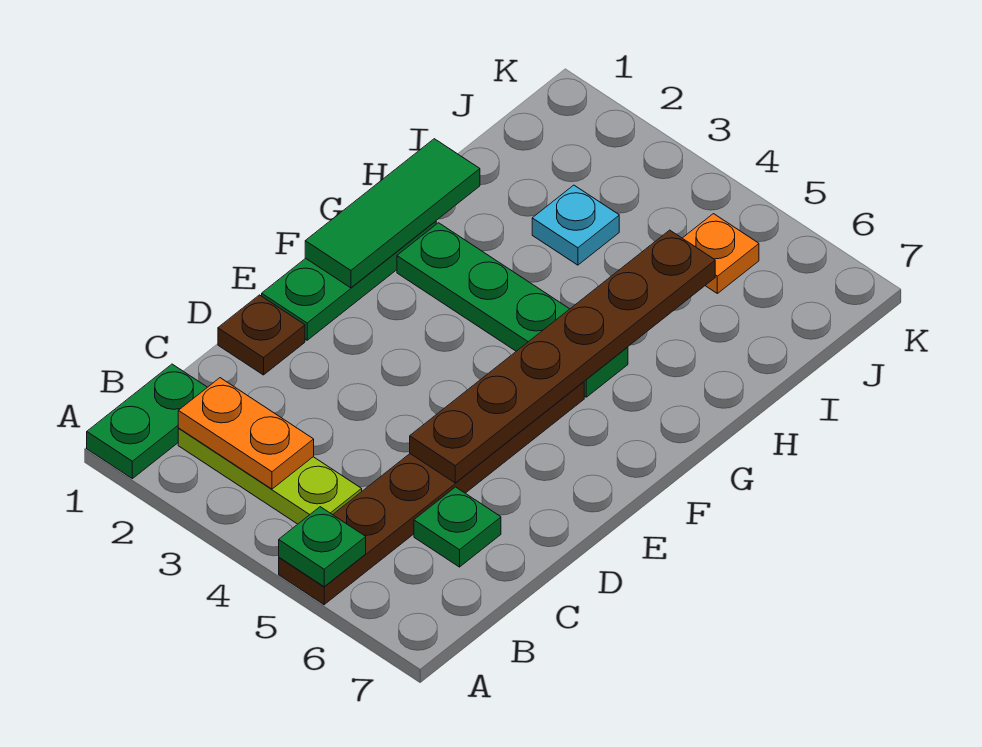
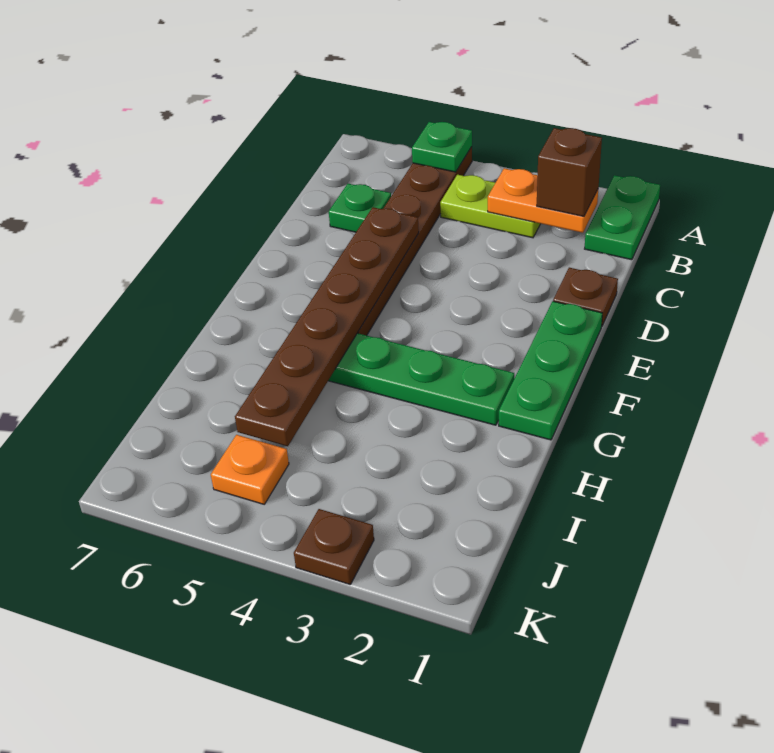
lime 1x3 plate [178,429,362,524] -> lime 1x2 plate [440,175,540,238]
none -> brown 1x1 brick [537,128,602,216]
green 1x3 tile [305,139,480,288] -> none
cyan 1x1 plate [532,185,619,265] -> none
none -> brown 1x1 plate [294,509,374,584]

